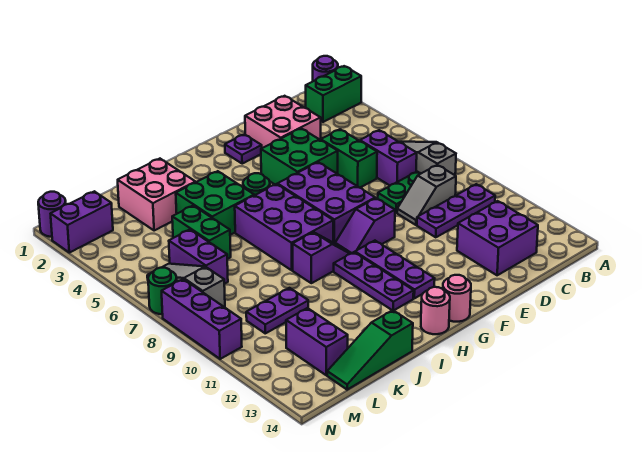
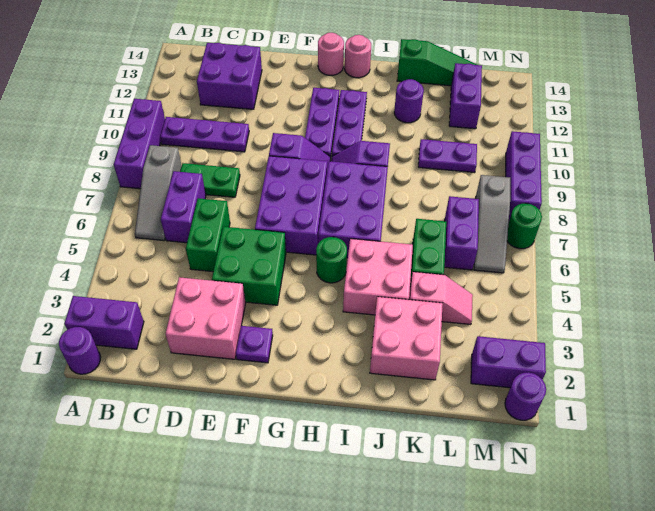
green 1x2 brick [306,66,361,122] -> purple 1x2 brick [64,296,144,349]
none -> purple 1x3 brick [114,99,165,189]
grey 1x2 slope [397,165,456,225] -> none
green 2x2 brick [176,171,254,235] -> pink 2x2 brick [343,239,413,315]
none -> purple 1x1 round brick [394,79,424,123]
none -> pink 1x2 slope [409,272,473,324]

